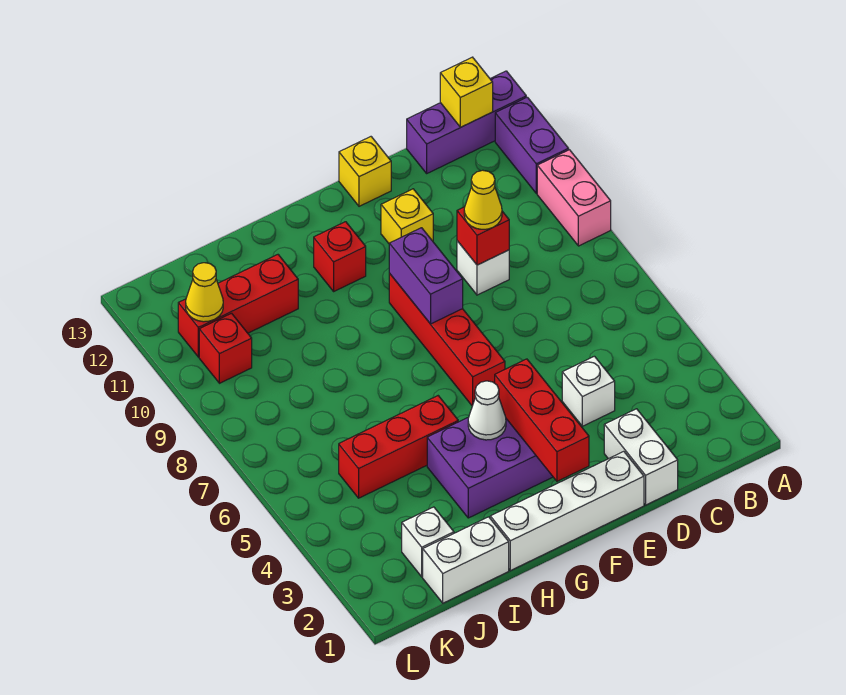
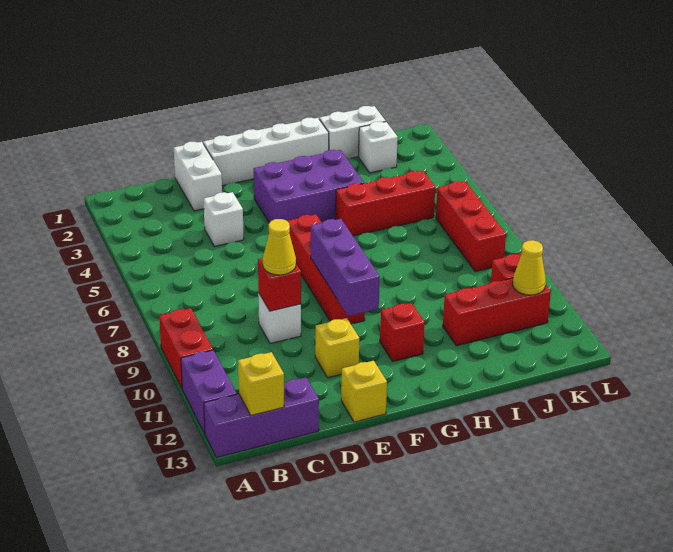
pink 1x2 brick [537,150,611,246] -> red 1x2 brick [159,308,213,388]
red 1x3 brick [495,359,589,481] -> red 1x3 brick moved to [436,181,506,272]
purple 1x2 brick [389,228,463,324] -> purple 1x3 brick [311,219,380,316]
white 1x1 cone [468,381,506,440] -> none

